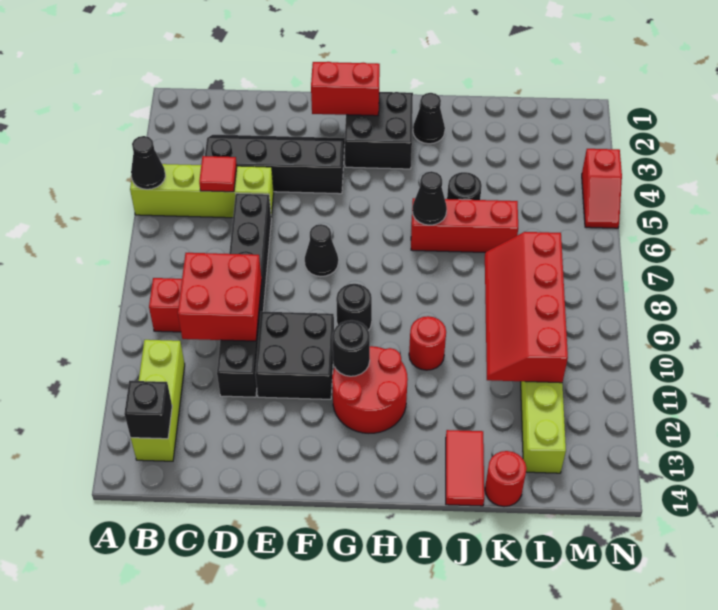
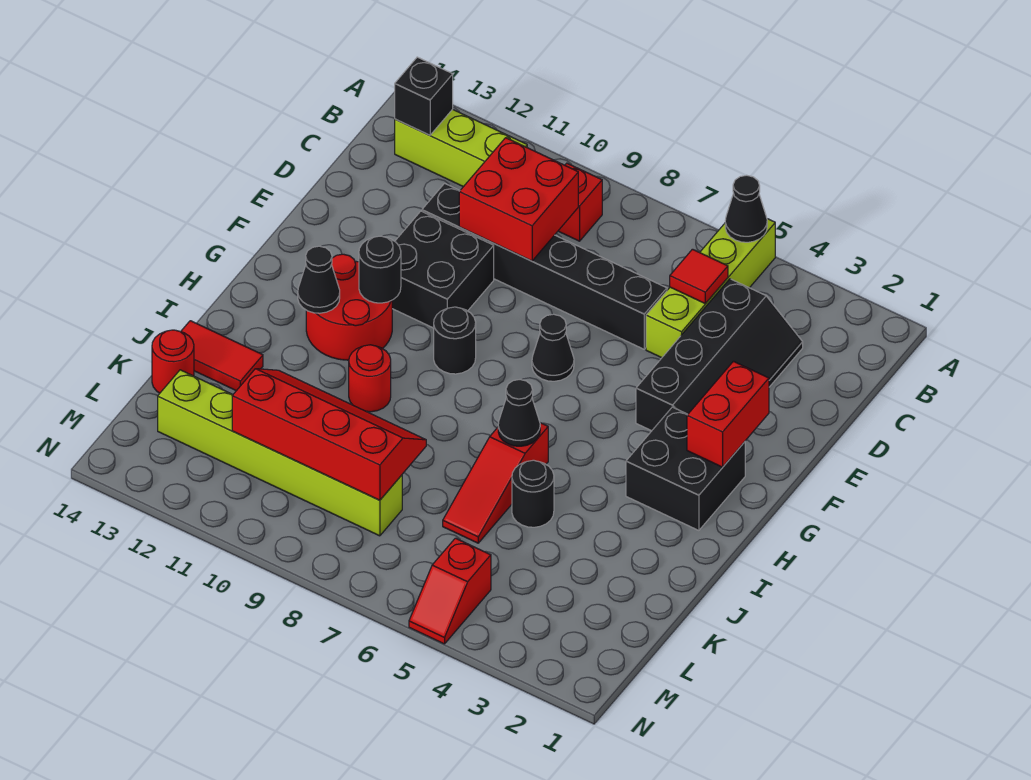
black 1x1 cone [413,93,445,144] -> black 1x1 cone moved to [298,246,340,313]
red 1x3 brick [411,198,518,252] -> red 1x3 slope [443,423,548,543]
red 1x2 slope [582,149,622,228] -> red 1x2 slope turned to [409,538,491,644]

